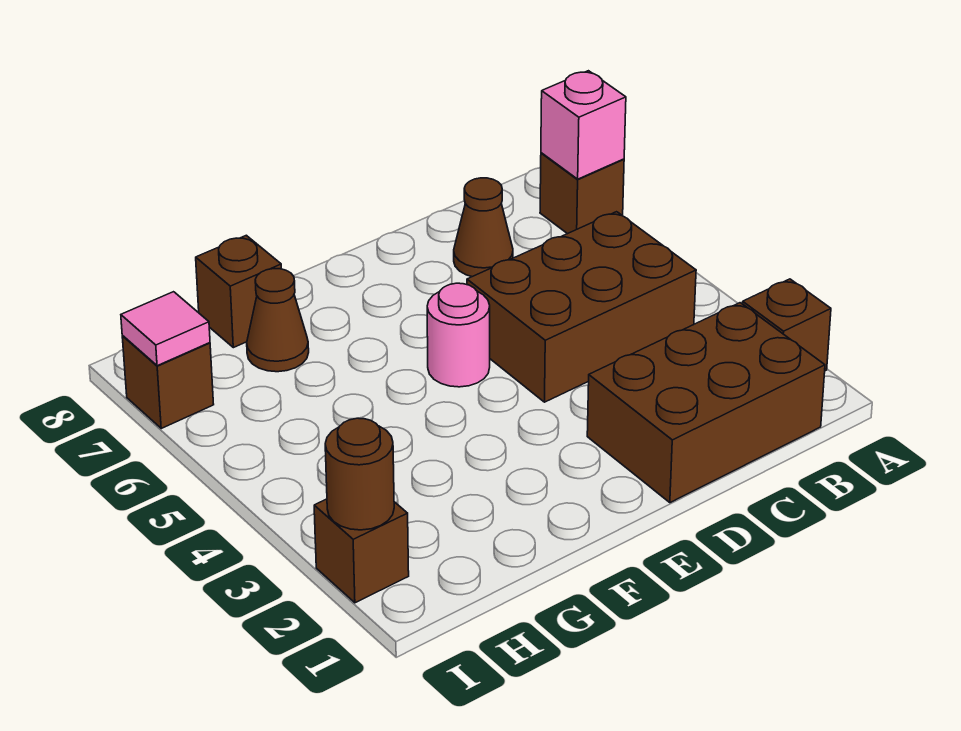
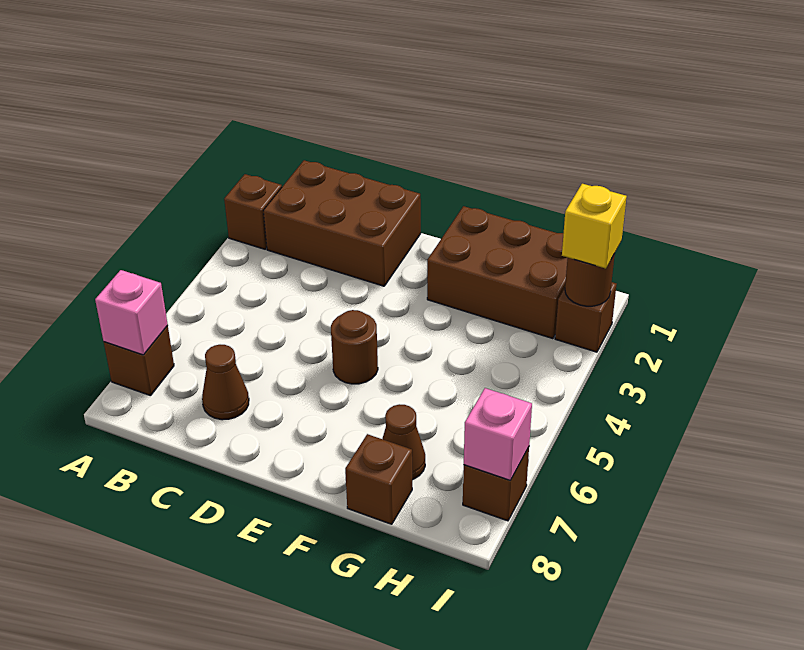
brown 2x3 brick [467,212,696,402] -> brown 2x3 brick moved to [427,206,567,339]
pink 1x1 round brick [427,283,490,387] -> brown 1x1 round brick [331,310,378,384]
none -> yellow 1x1 brick [562,184,627,269]
pink 1x1 tile [121,292,210,366] -> pink 1x1 brick [464,388,532,480]

